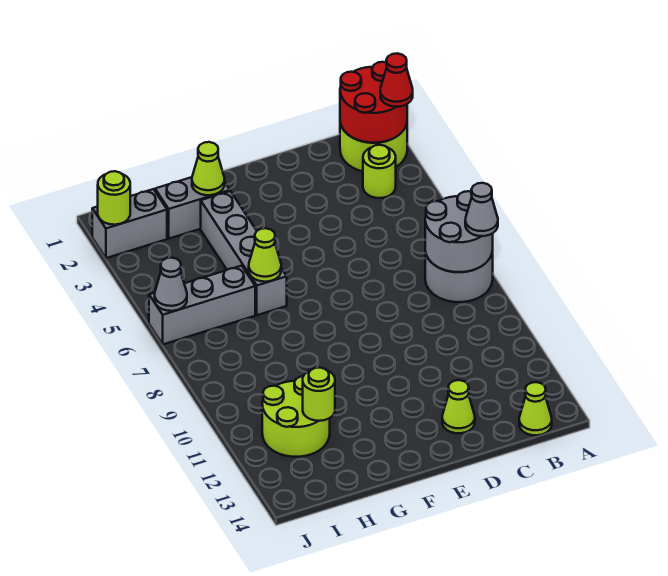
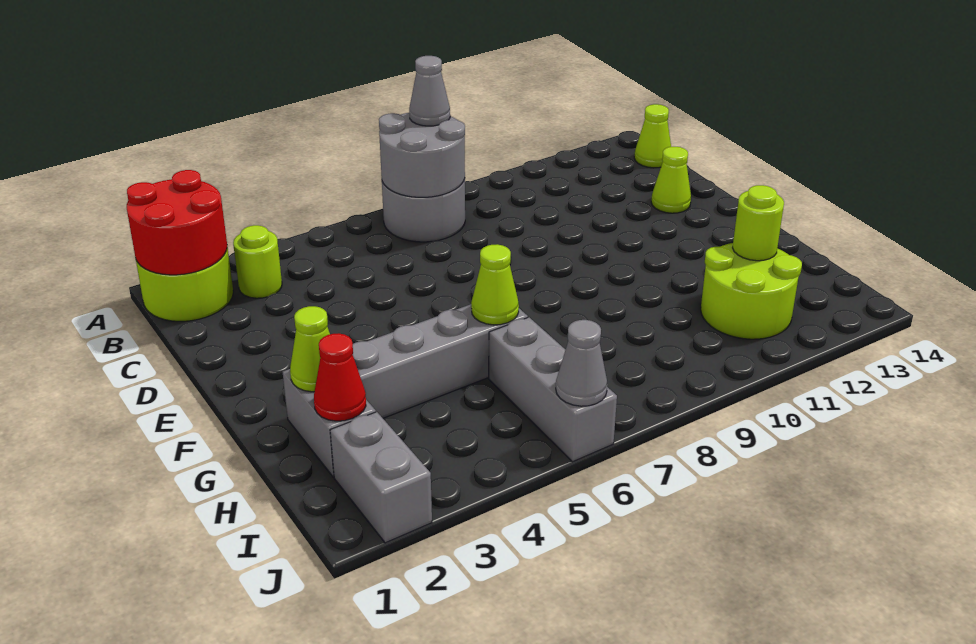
red 1x1 cone [380,53,413,107] -> red 1x1 cone moved to [314,333,366,421]
lime 1x1 round brick [98,171,130,225] -> none

